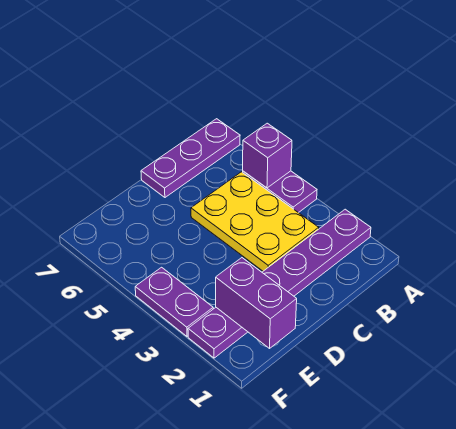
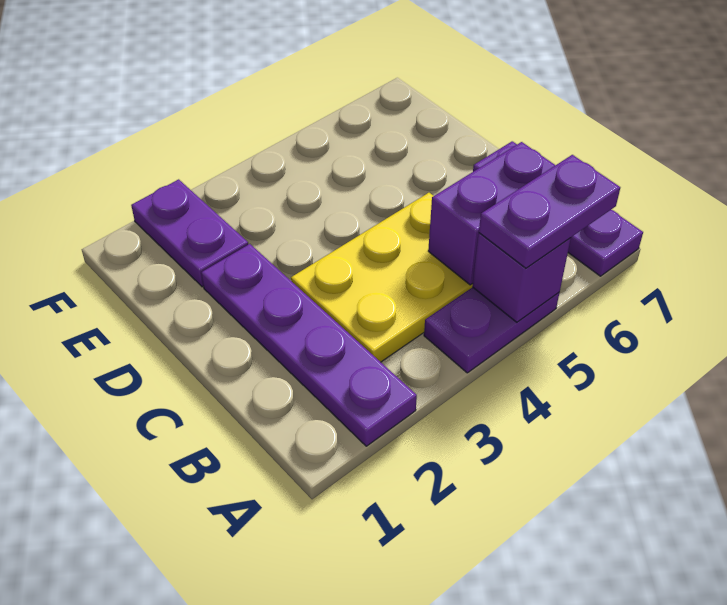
purple 1x2 brick [216,258,297,348] -> purple 1x2 brick moved to [428,142,555,285]
purple 1x2 plate [135,267,213,336] -> purple 1x2 plate moved to [479,155,620,268]

